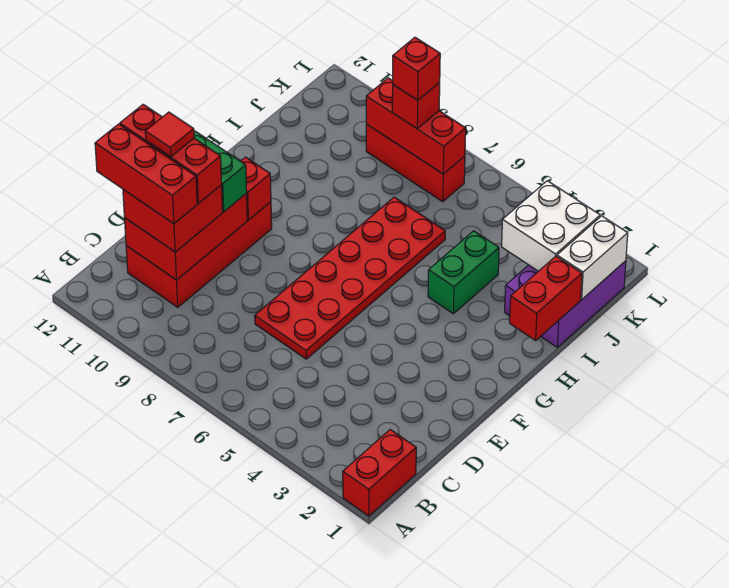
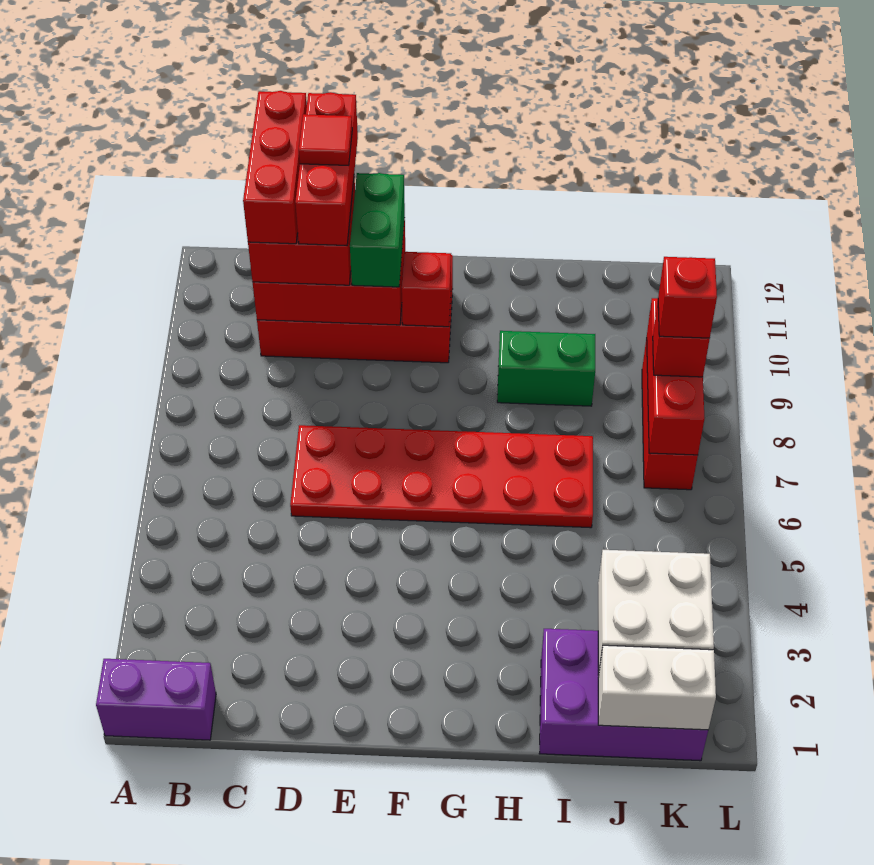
red 1x2 brick [343,430,416,516] -> purple 1x2 brick [96,659,216,740]
red 1x2 brick [510,256,582,340] -> none
green 1x2 brick [428,231,499,314] -> green 1x2 brick moved to [497,331,595,406]

